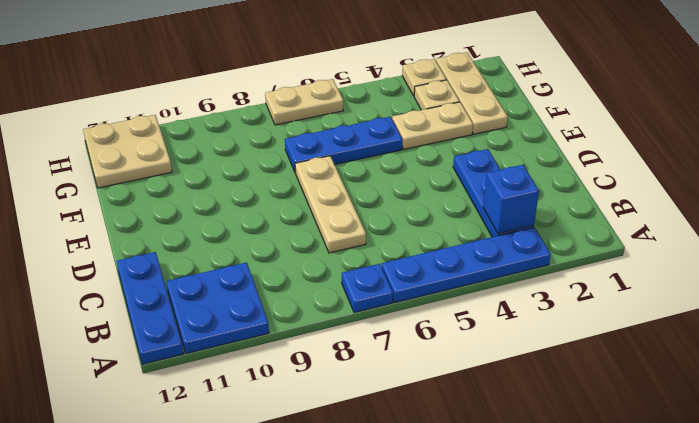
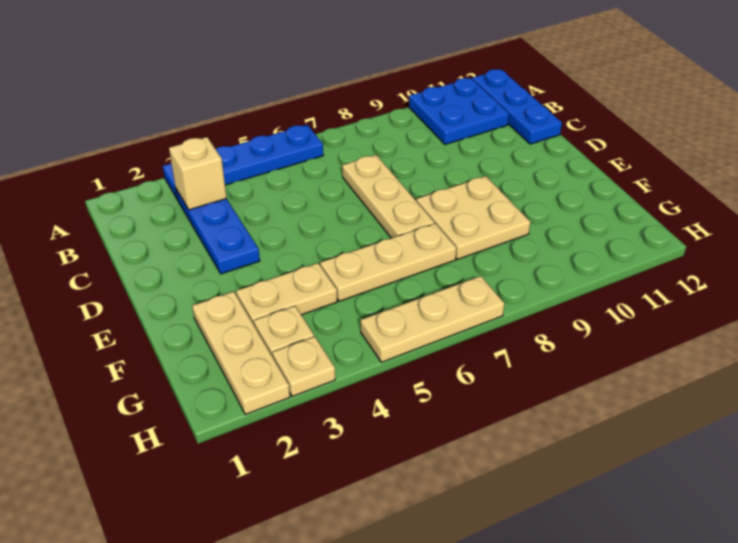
blue 1x1 plate [342,264,393,313] -> none
blue 1x1 brick [483,165,539,234] -> tan 1x1 brick [169,137,227,210]
blue 1x3 plate [285,117,402,173] -> tan 1x3 plate [320,223,456,301]
tan 2x2 plate [83,115,172,188] -> tan 2x2 plate moved to [416,176,530,259]
tan 1x2 plate [265,79,343,125] -> tan 1x3 plate [361,276,504,362]

